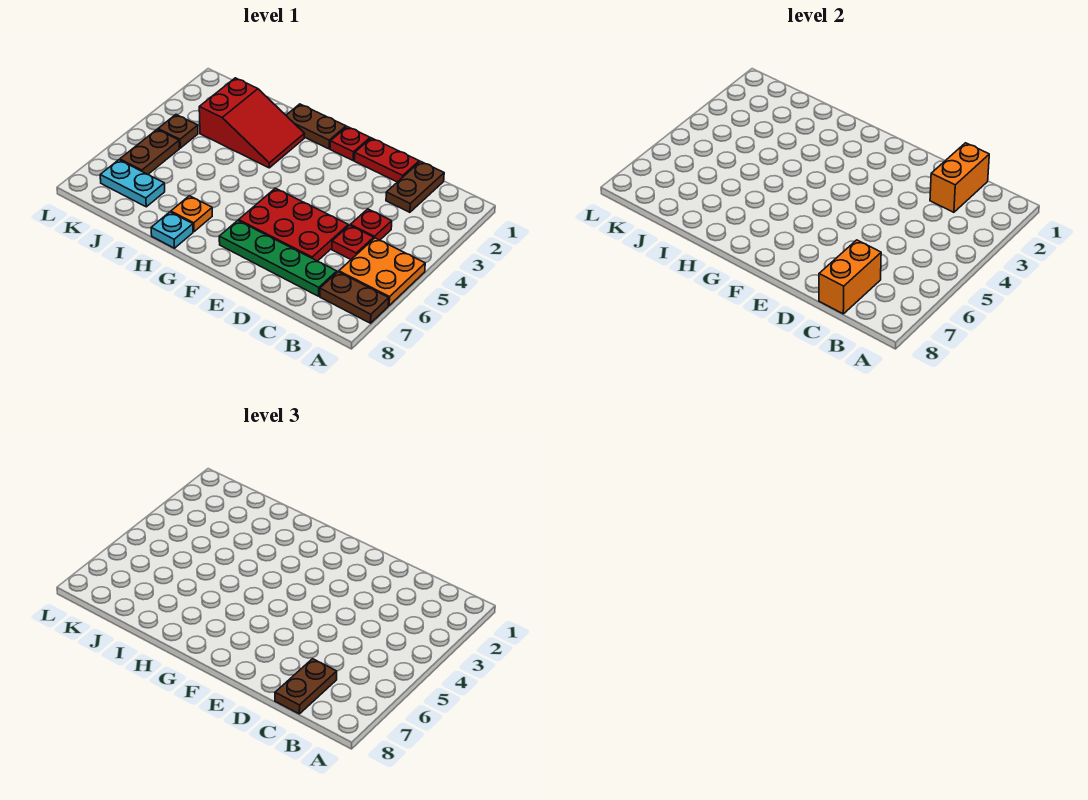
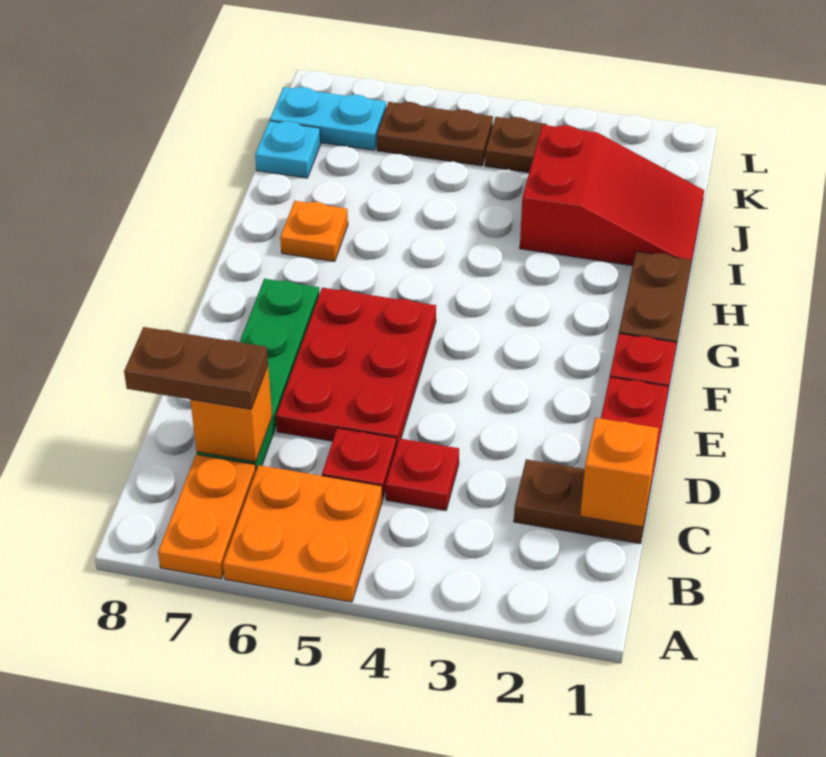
brown 1x2 plate [320,272,389,323] -> orange 1x2 plate [158,455,256,579]
orange 1x2 brick [930,143,989,212] -> orange 1x1 brick [580,418,659,527]
orange 1x2 brick [819,240,881,314] -> orange 1x1 brick [190,366,272,462]
red 2x3 slope [199,78,305,168] -> red 2x3 slope turned to [520,125,704,269]
cyan 1x1 plate [151,212,193,248] -> cyan 1x1 plate moved to [255,121,321,178]
cyan 1x2 plate [100,160,165,207] -> cyan 1x2 plate turned to [270,87,386,150]

